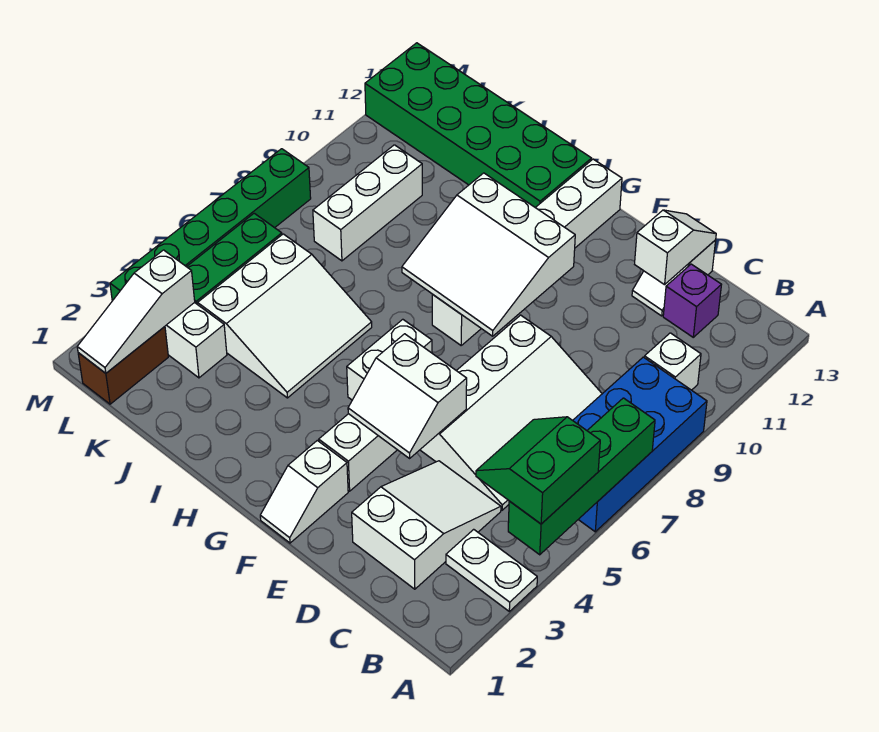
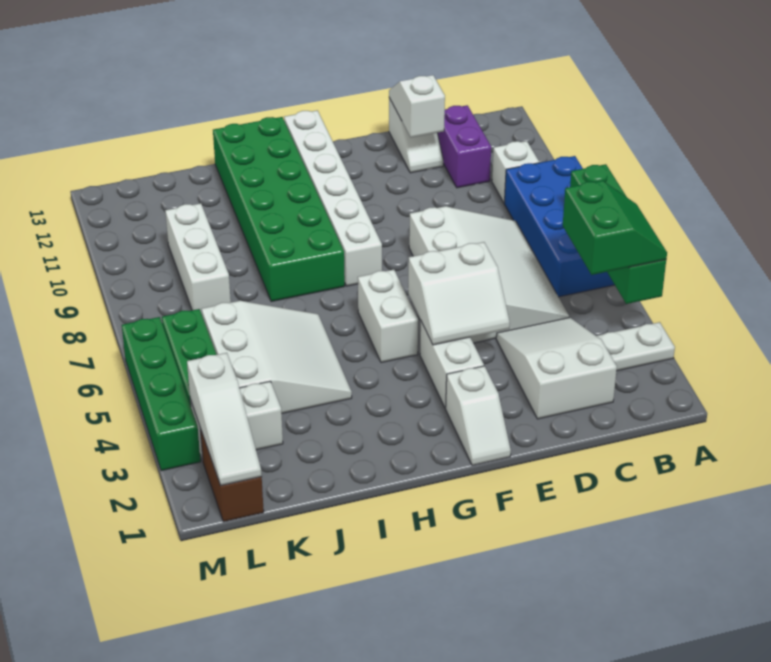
green 2x2 slope [476,417,600,524] -> green 2x2 slope turned to [563,181,667,275]
purple 1x1 brick [663,264,721,337] -> purple 1x2 brick [438,105,491,188]
white 3x3 slope [402,173,575,336] -> none
green 2x6 brick [365,43,592,208] -> green 2x6 brick turned to [213,117,345,302]
green 1x6 brick [110,149,311,301] -> green 1x4 brick [122,317,201,471]

